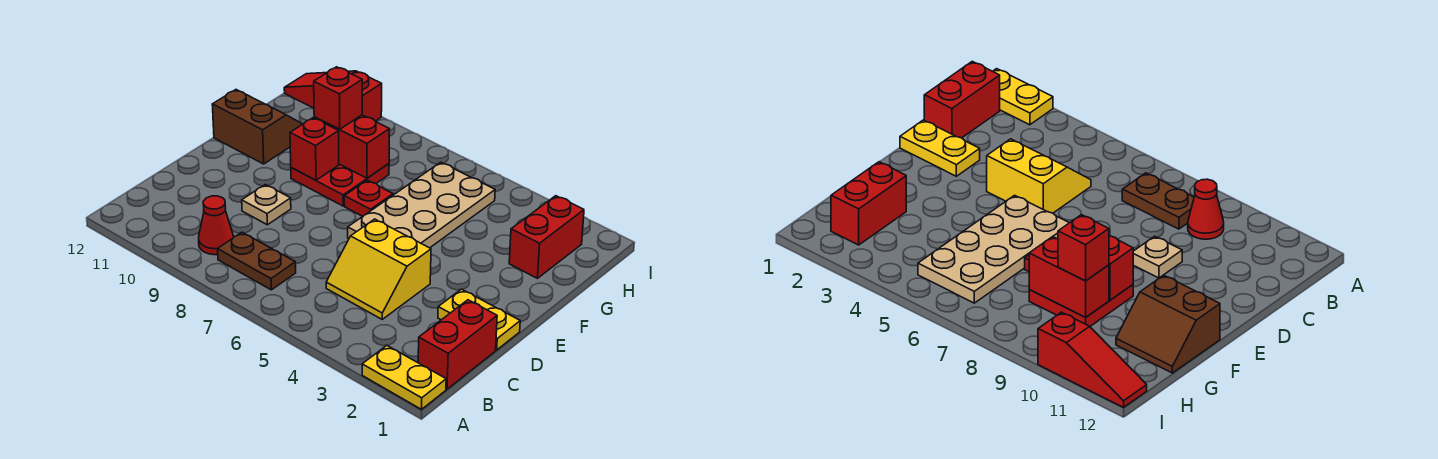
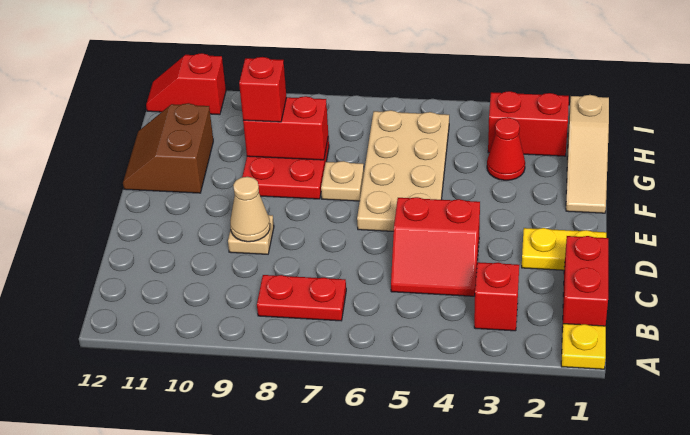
yellow 1x2 plate [362,345,446,409] -> yellow 1x1 plate [561,324,606,369]
brown 1x2 plate [218,232,296,290] -> red 1x2 plate [257,275,346,321]
red 1x1 cone [199,196,233,255] -> red 1x1 cone moved to [487,117,525,180]
yellow 2x2 slope [326,219,431,319] -> red 2x2 slope [391,197,480,296]
none -> tan 1x1 cone [230,177,270,242]
none -> tan 1x3 slope [566,95,609,213]
red 1x1 plate [344,180,393,216] -> tan 1x1 plate [321,161,364,201]
red 1x1 brick [290,118,339,180] -> red 1x1 brick moved to [474,262,519,331]
brown 2x2 slope [212,90,302,164] -> brown 2x2 slope turned to [123,103,213,193]
red 1x2 brick [509,196,584,278] -> red 1x2 brick turned to [488,91,569,156]
red 1x3 slope [284,71,382,121] -> red 1x2 slope [146,53,226,115]

